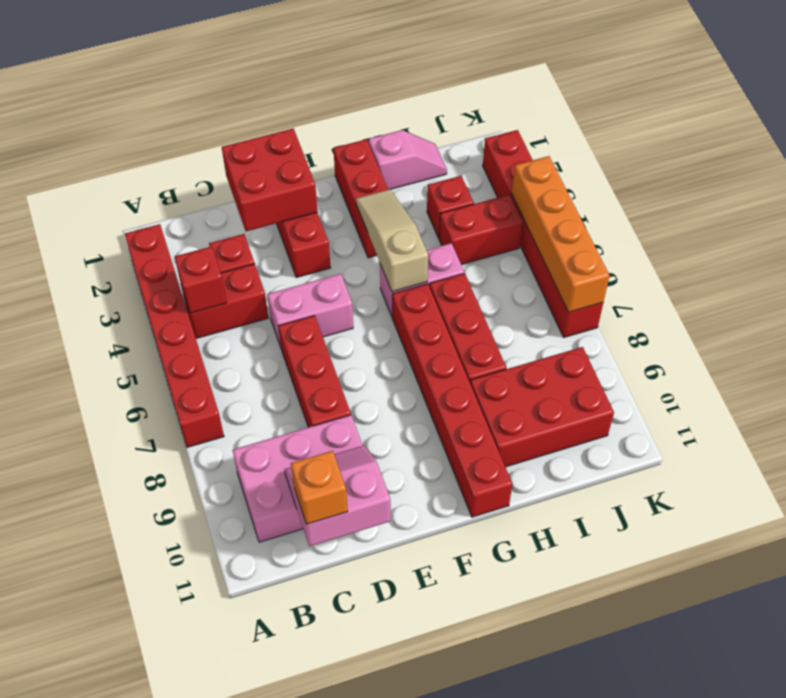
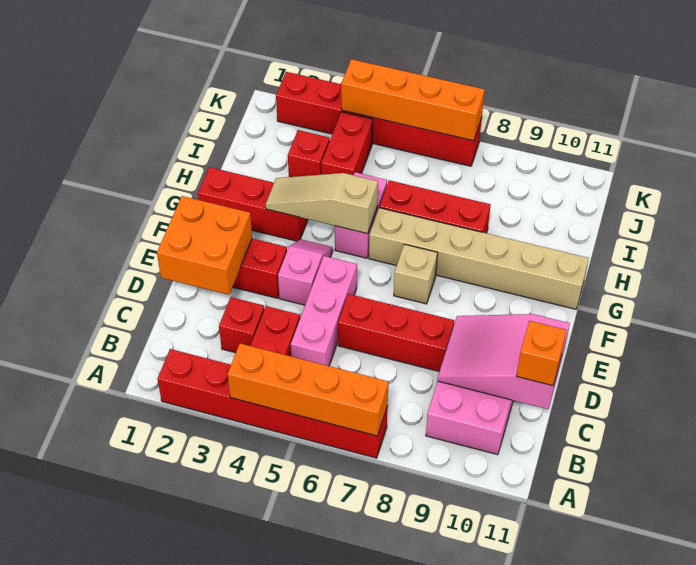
none -> orange 1x4 brick [228,343,389,436]
red 1x1 brick [175,247,227,313] -> none
pink 2x2 slope [284,446,391,546] -> pink 2x3 slope [438,314,570,409]
red 2x2 brick [222,128,317,231] -> orange 2x2 brick [157,196,252,295]
pink 1x2 brick [267,274,353,347] -> pink 1x3 brick [291,256,357,366]
none -> tan 1x1 brick [394,244,437,304]
red 1x6 brick [392,284,513,517] -> tan 1x6 brick [369,208,589,309]
pink 1x2 slope [369,130,447,190] -> pink 1x2 slope moved to [278,239,333,305]
red 2x3 brick [470,347,614,467] -> none

